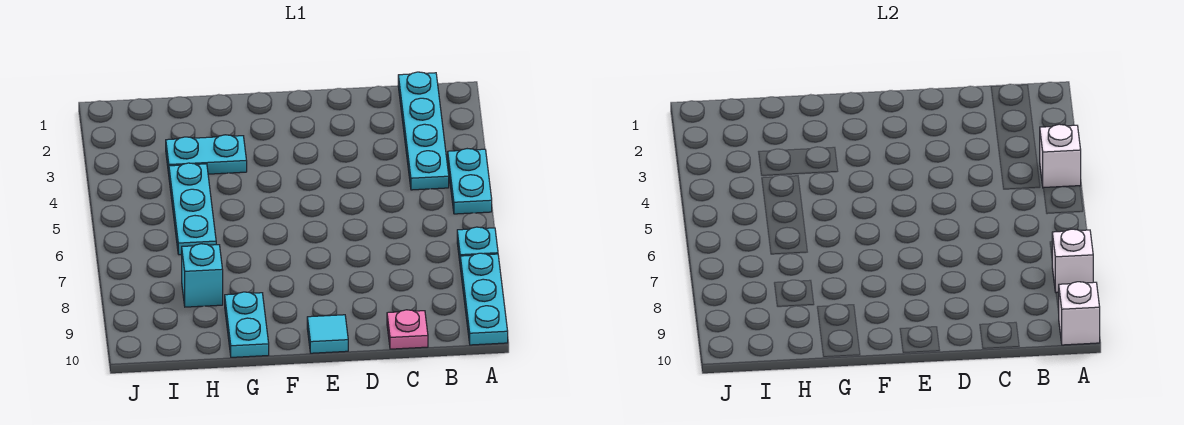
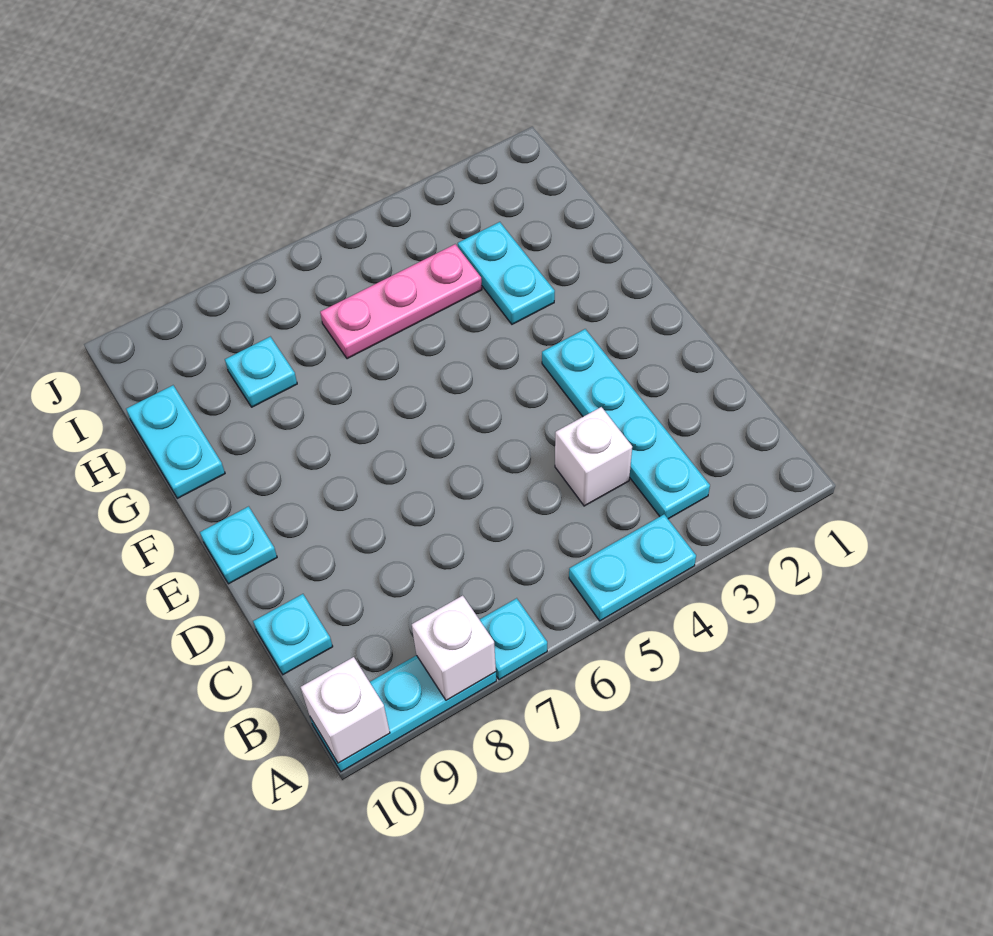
white 1x1 brick [1040,124,1081,188] -> white 1x1 brick moved to [555,407,632,506]
cyan 1x4 plate [398,72,449,190] -> cyan 1x4 plate turned to [542,329,710,519]
pink 1x1 plate [387,310,428,349] -> cyan 1x1 plate [253,594,333,675]
cyan 1x1 tile [307,315,348,353] -> cyan 1x1 plate [200,506,277,584]
cyan 1x2 plate [225,292,269,357] -> cyan 1x2 plate turned to [126,385,225,498]
cyan 1x3 plate [169,163,216,255] -> pink 1x3 plate [320,244,482,359]
cyan 1x1 brick [182,244,223,307] -> cyan 1x1 plate [225,337,297,407]

